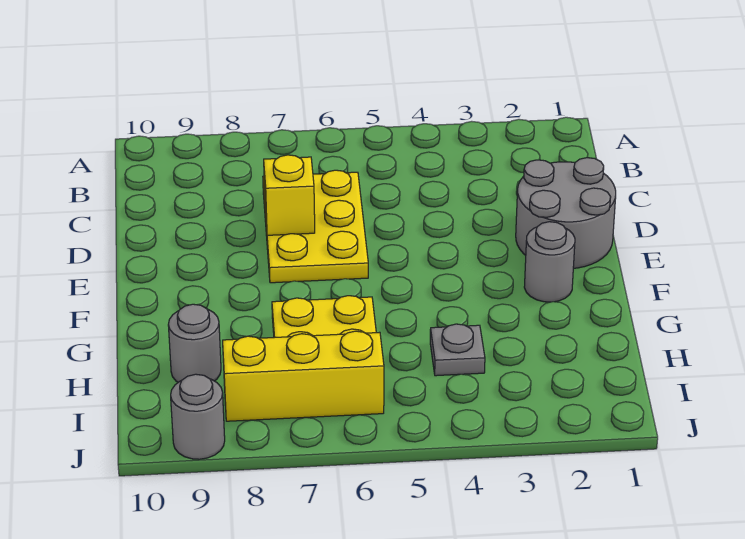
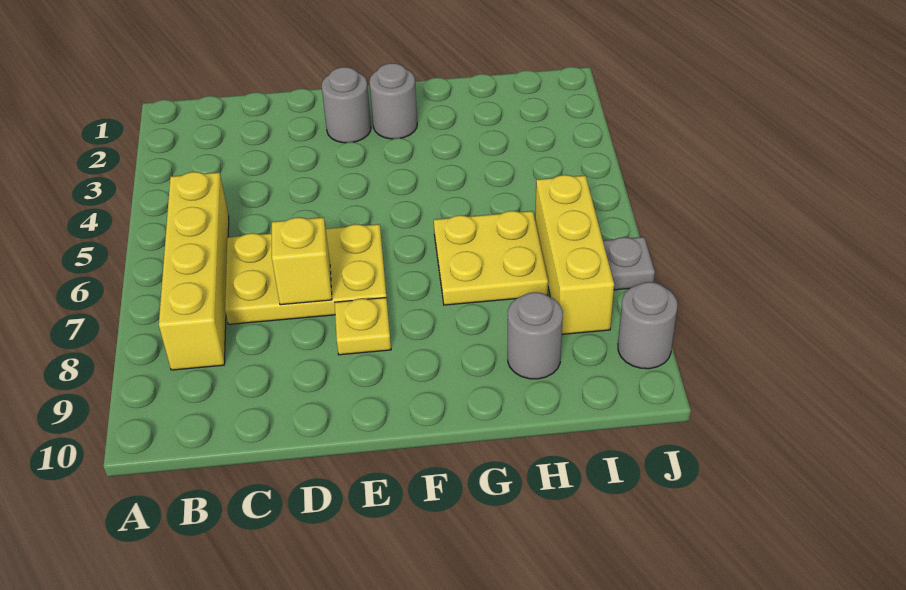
none -> yellow 1x4 brick [159,172,229,370]
grey 2x2 round brick [516,158,616,268] -> grey 1x1 round brick [322,67,371,143]
none -> yellow 1x1 plate [335,298,391,355]
grey 1x1 plate [430,324,485,376] -> grey 1x1 plate moved to [603,237,655,290]

